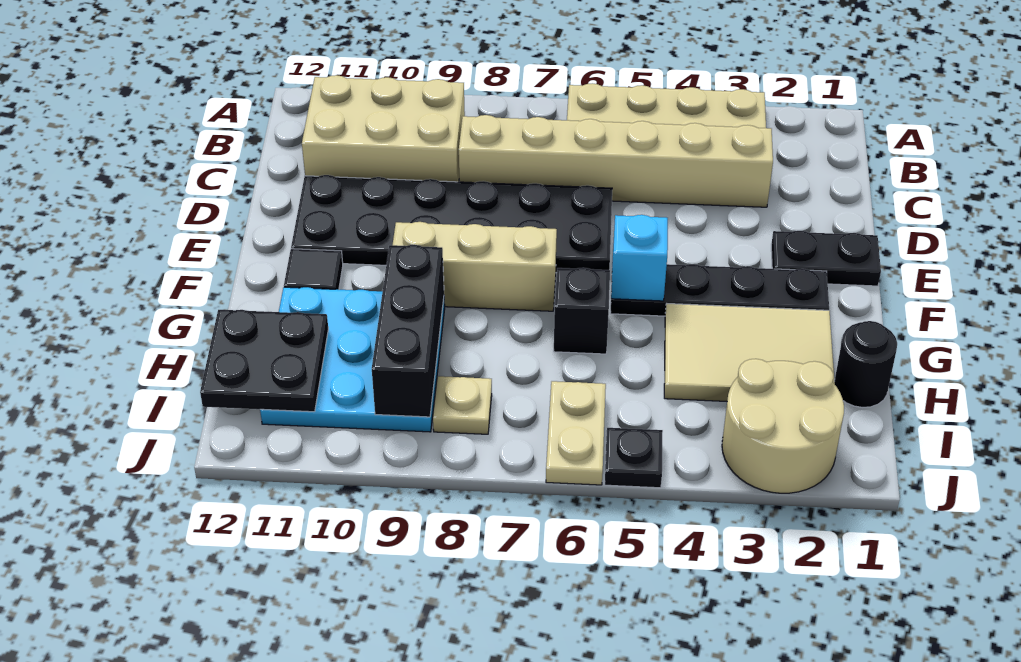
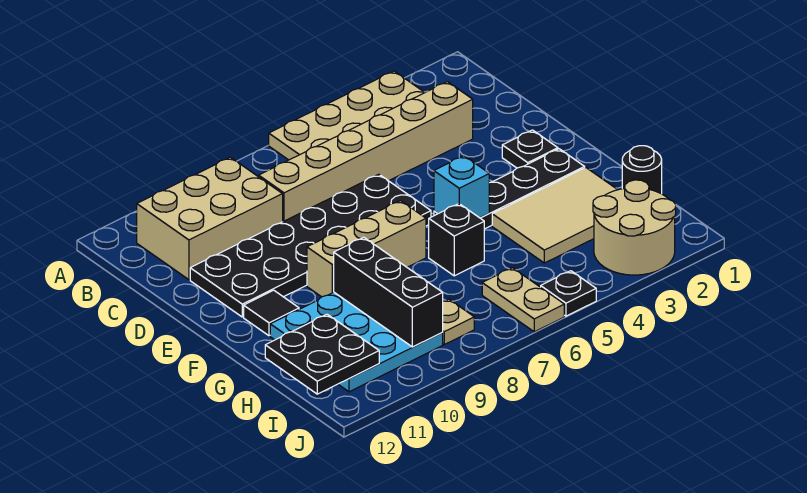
black 1x2 plate [771,231,881,286] -> black 1x1 plate [502,130,558,168]

